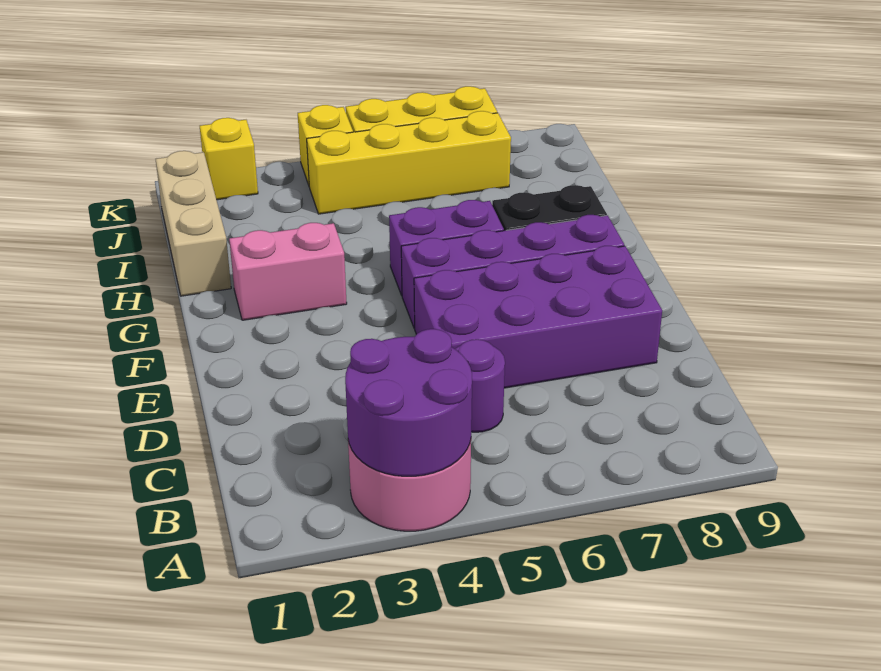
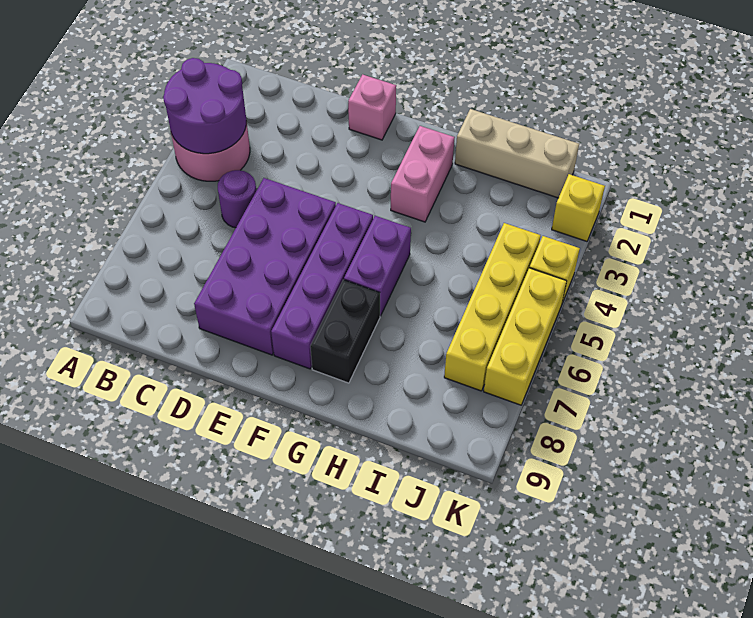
none -> pink 1x1 brick [348,74,396,140]

